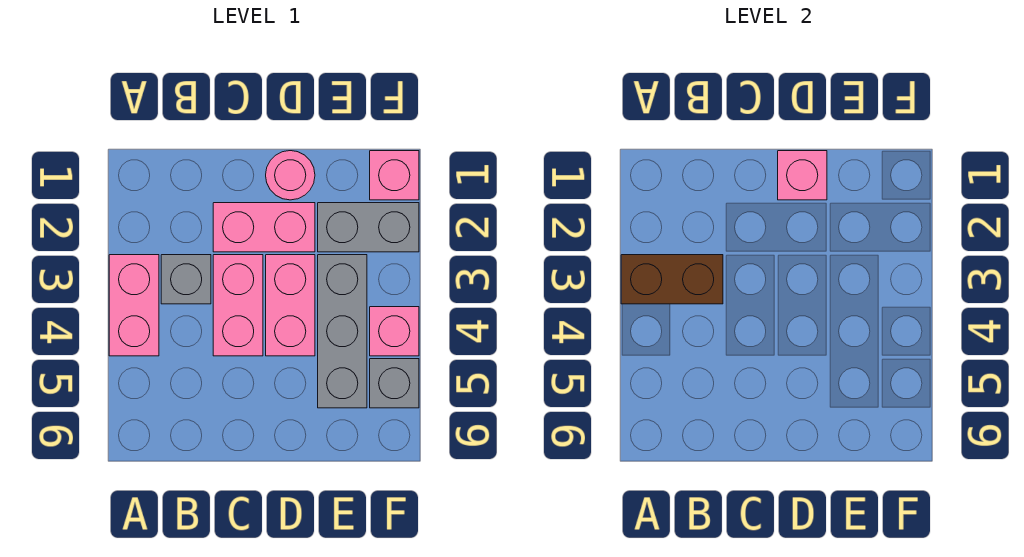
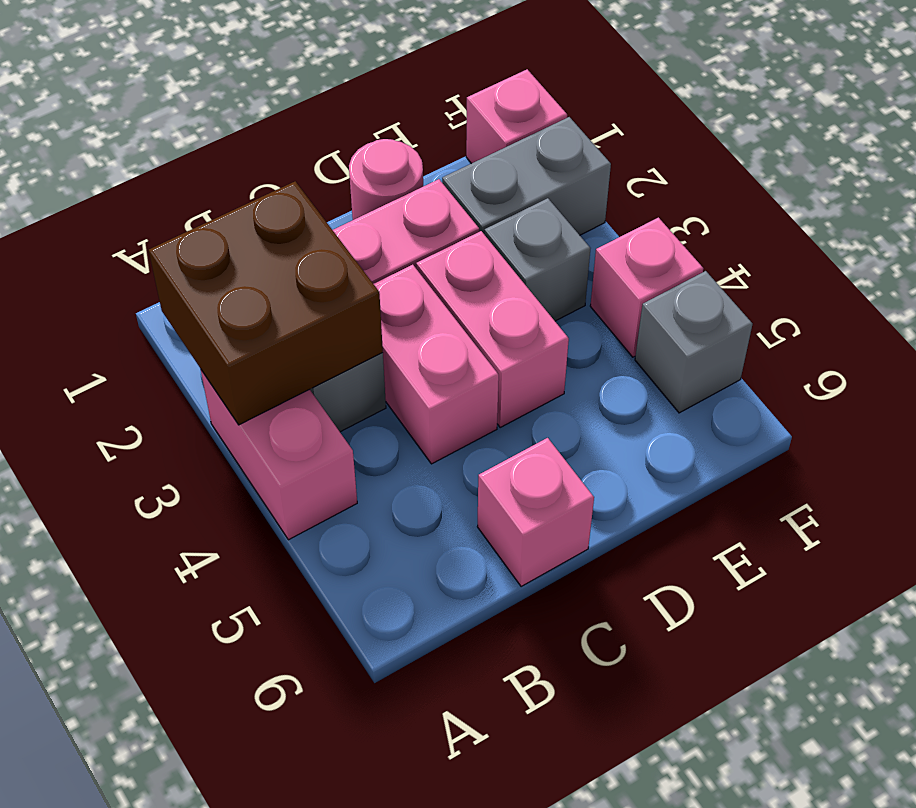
brown 1x2 brick [621,255,723,304] -> brown 2x2 brick [149,181,383,425]
pink 1x1 brick [778,151,827,200] -> pink 1x1 brick moved to [477,438,594,587]
grey 1x3 brick [318,255,367,408] -> grey 1x1 brick [484,198,591,321]

